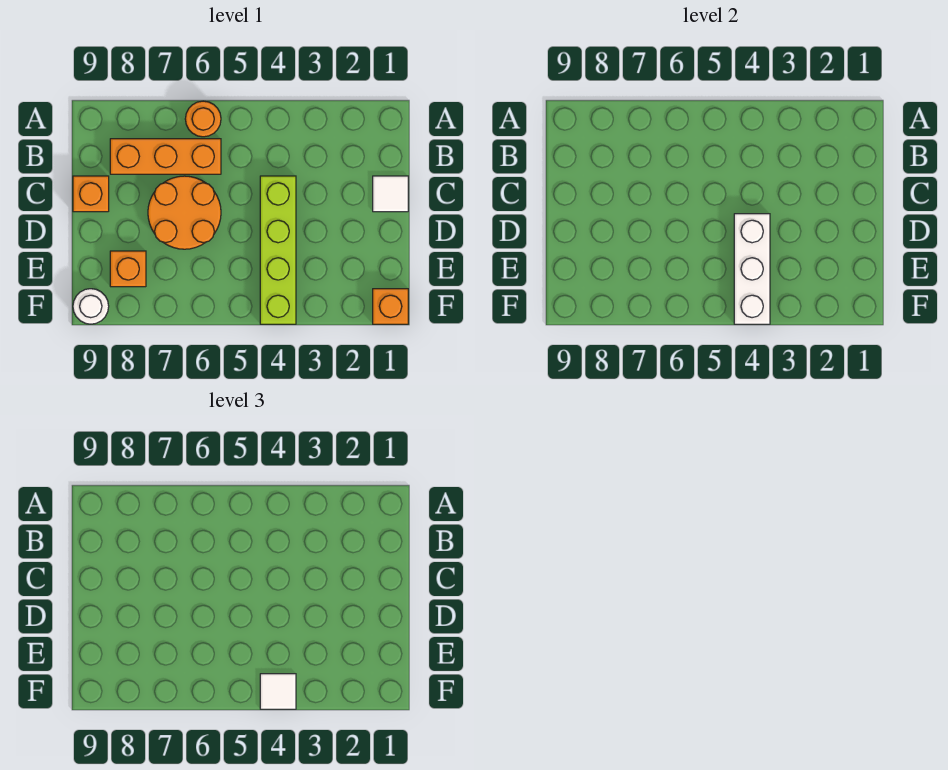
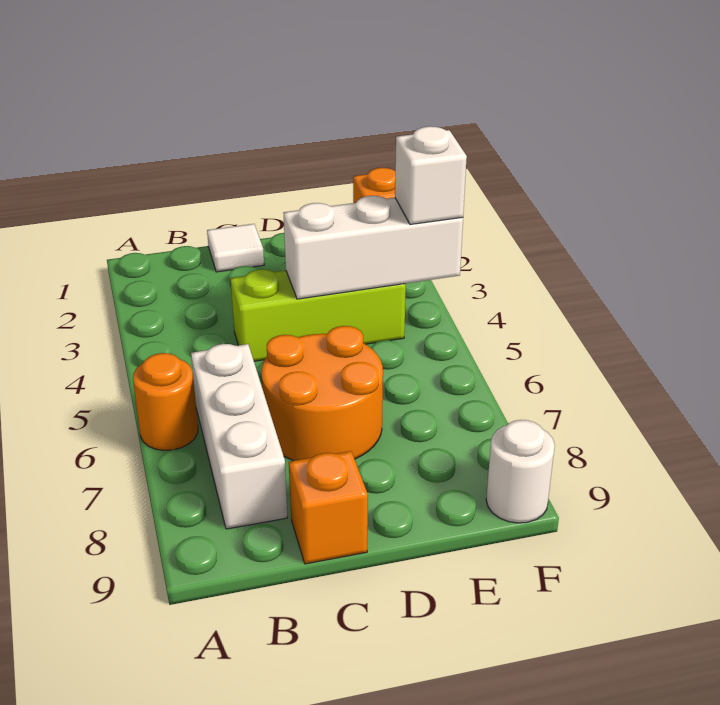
orange 1x3 brick [110,139,221,174] -> white 1x3 brick [191,344,288,529]
lime 1x4 brick [260,176,296,324] -> lime 1x3 brick [231,269,406,361]
orange 1x1 brick [110,251,146,287] -> none
white 1x1 tile [260,674,296,709] -> white 1x1 brick [395,126,467,225]

